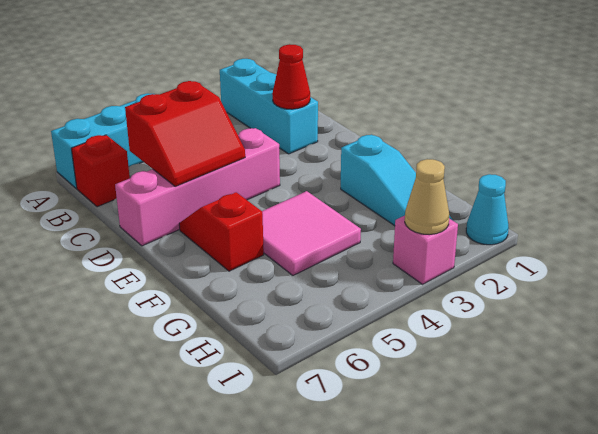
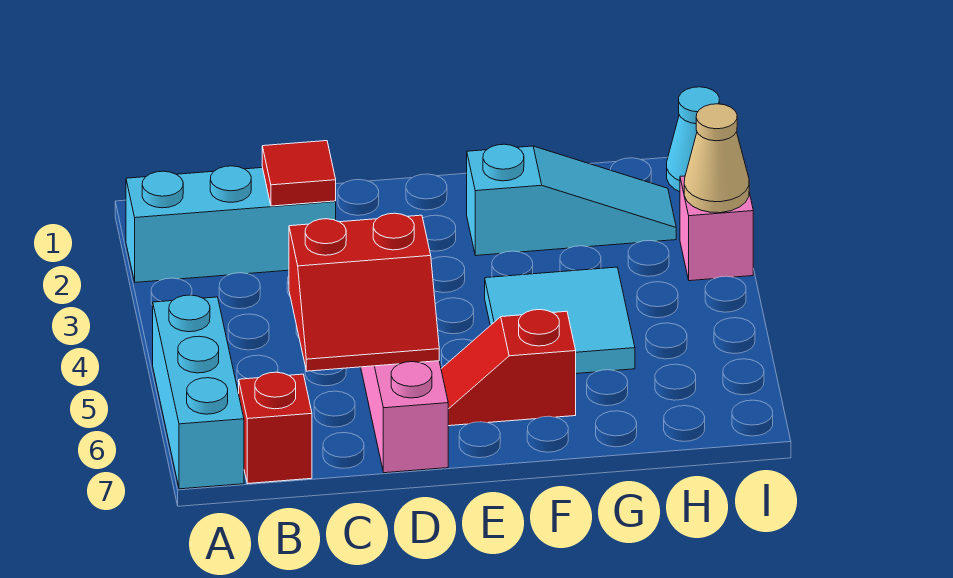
red 1x1 cone [272,44,310,109] -> red 1x1 tile [262,141,336,206]
red 2x2 slope [125,81,245,186] -> red 2x2 slope turned to [289,213,439,371]
pink 2x2 tile [262,191,361,275] -> cyan 2x2 tile [485,267,635,374]

